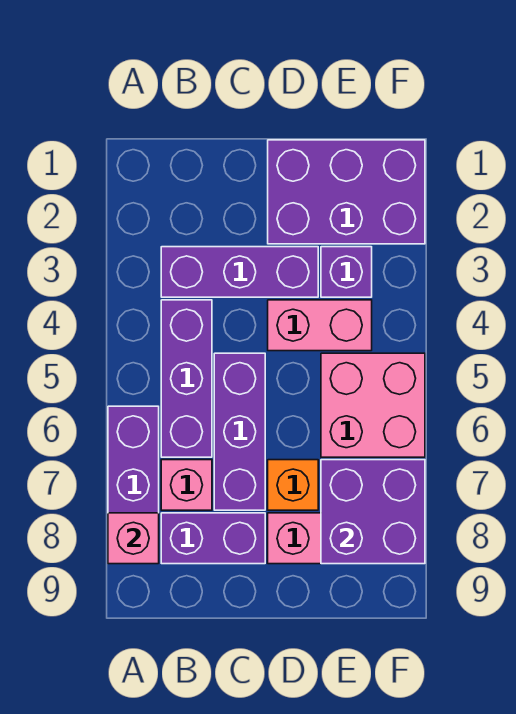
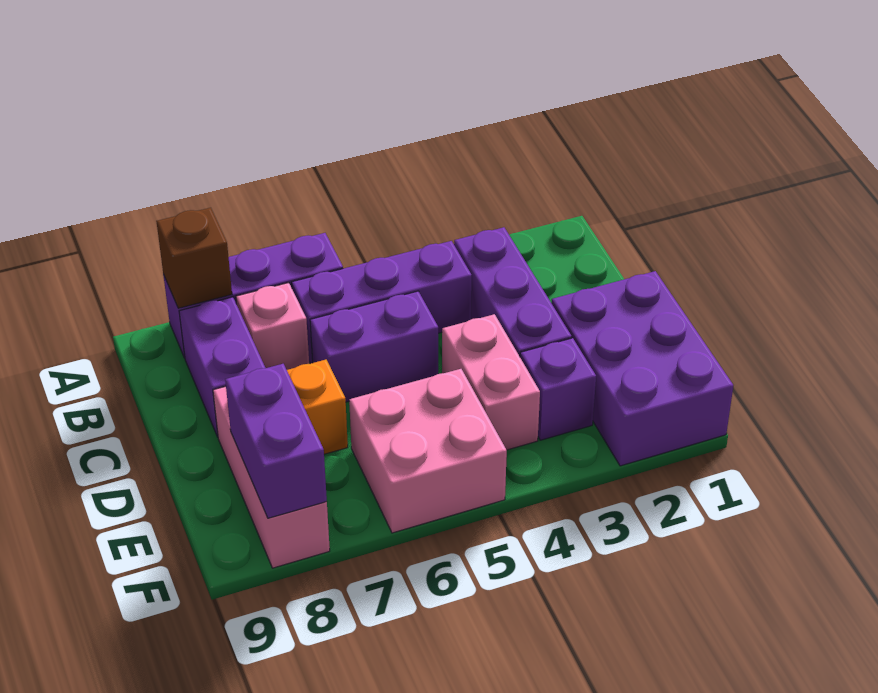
pink 1x1 brick [108,513,159,564] -> brown 1x1 brick [156,208,232,308]
purple 1x3 brick [214,353,265,510] -> purple 1x2 brick [310,291,438,402]
purple 2x2 brick [321,460,425,564] -> purple 1x2 brick [225,364,327,518]

